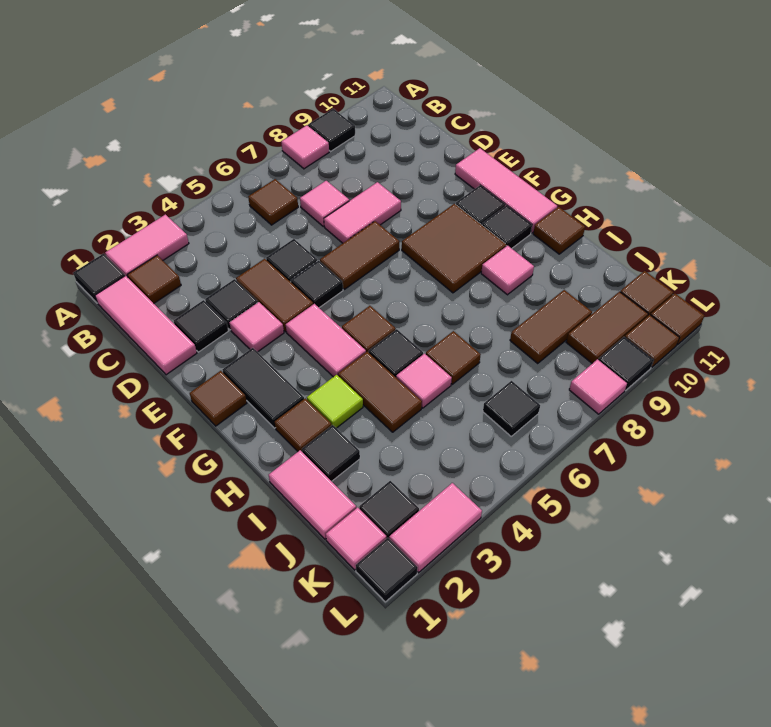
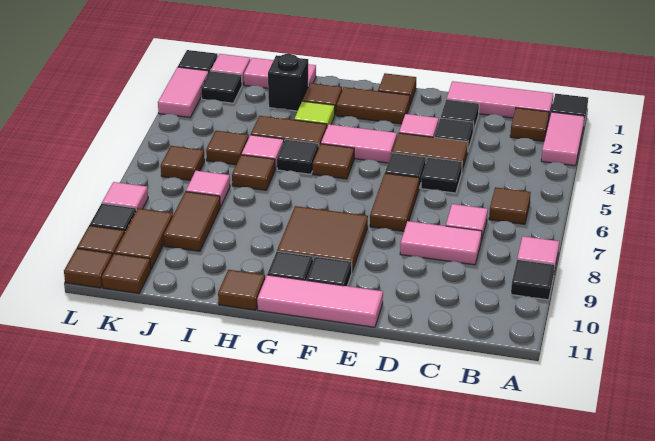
pink 1x2 tile [324,182,401,243] -> pink 1x2 tile turned to [400,221,482,265]
black 1x2 tile [222,348,304,428] -> brown 1x2 tile [337,87,410,124]
pink 1x1 tile [481,246,534,295] -> pink 1x1 tile moved to [186,171,230,207]
black 1x1 tile [302,425,360,481] -> black 1x1 brick [268,54,308,111]
none -> brown 1x1 tile [206,131,249,165]
black 1x1 tile [483,381,540,436] -> brown 1x1 tile [161,146,205,180]

